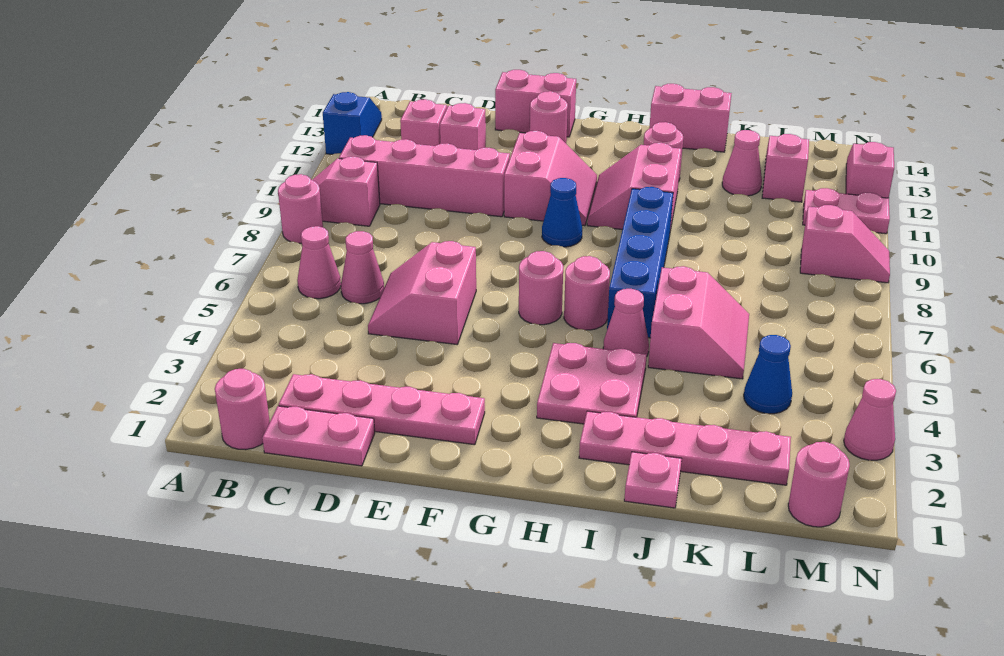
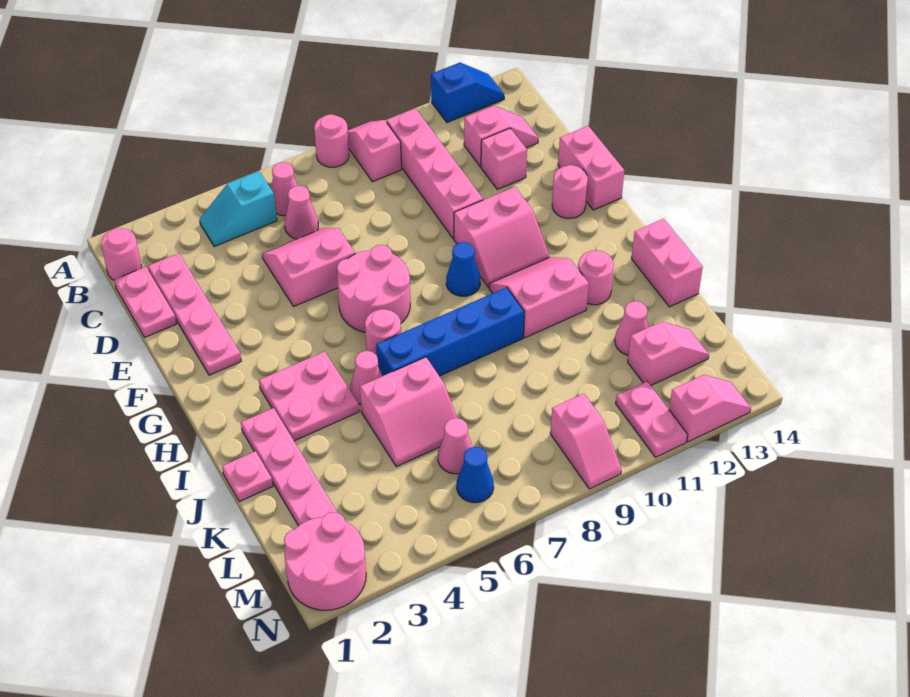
none -> cyan 1x2 slope [199,171,277,247]
pink 1x1 round brick [519,251,563,325] -> pink 2x2 round brick [337,245,410,332]
blue 1x1 cone [744,335,792,414] -> blue 1x1 cone moved to [457,447,494,503]
pink 1x1 round brick [788,442,850,527] -> pink 2x2 round brick [284,512,366,610]
pink 1x1 cone [844,379,896,460] -> pink 1x1 cone moved to [438,418,472,474]

